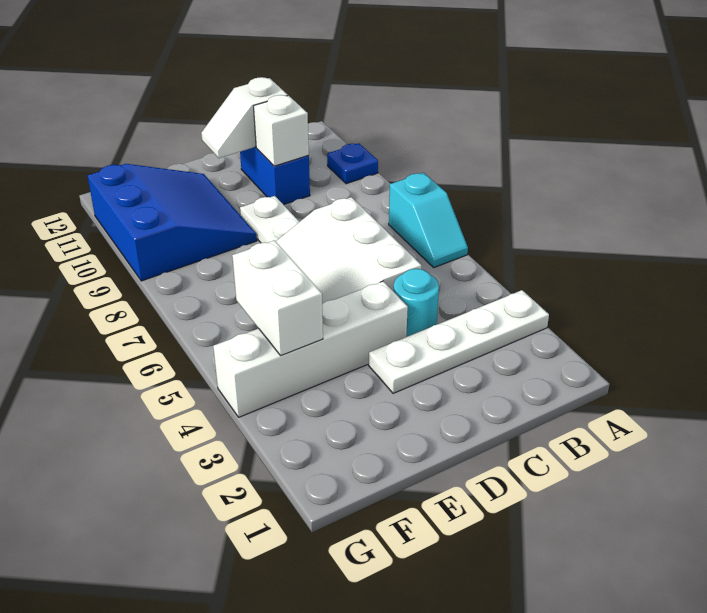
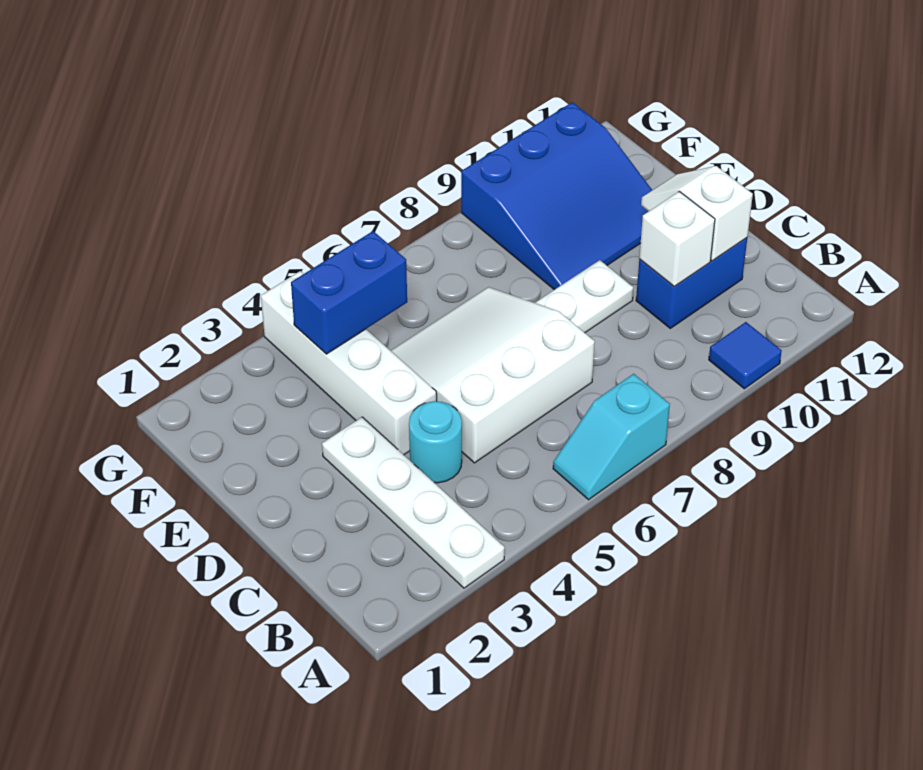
blue 1x1 plate [327,143,378,184] -> blue 1x1 tile [709,322,782,389]
white 1x2 brick [232,240,323,355] -> blue 1x2 brick [291,231,407,354]

